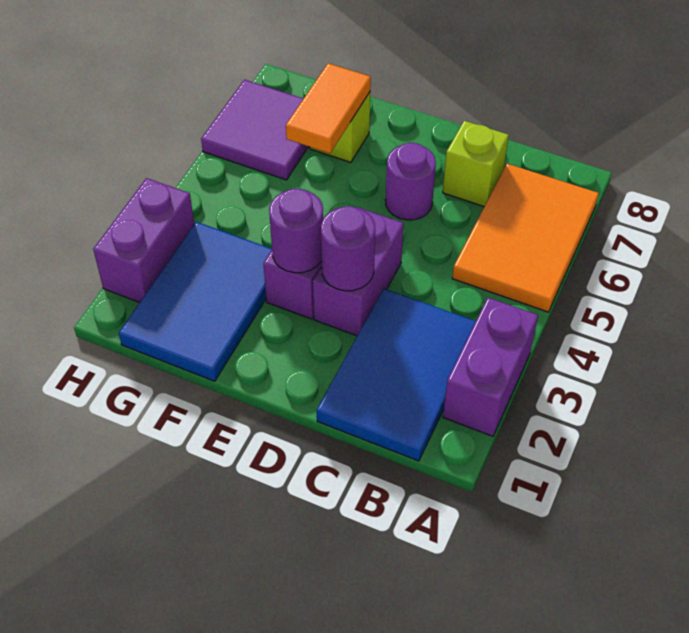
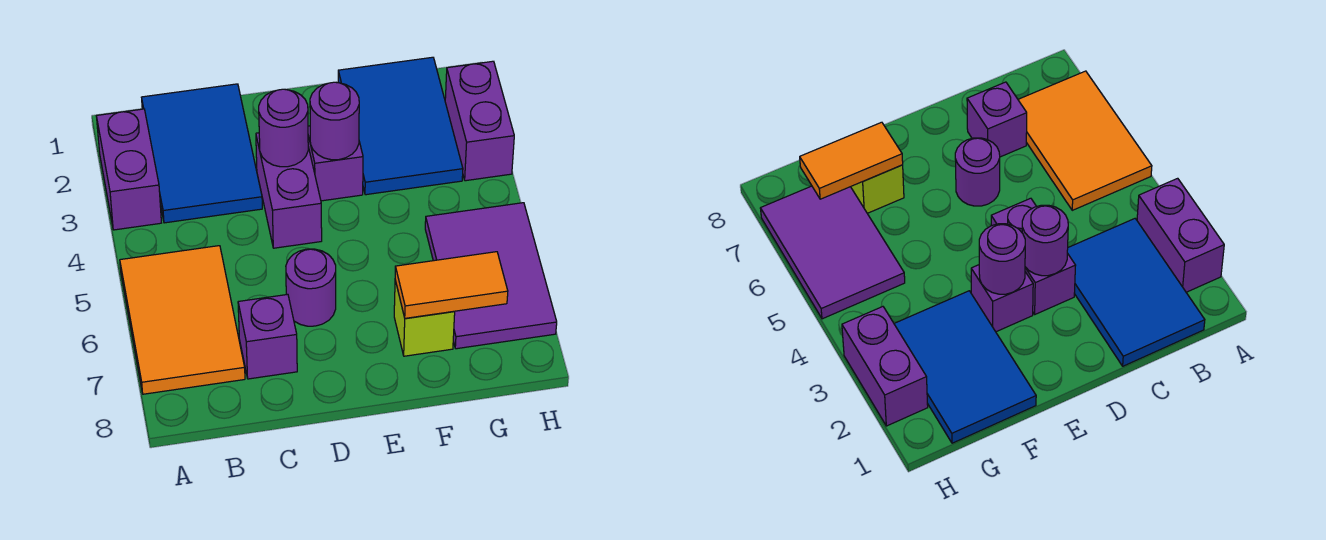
lime 1x1 brick [443,121,509,207] -> purple 1x1 brick [238,294,297,379]
orange 1x2 tile [286,63,371,153] -> orange 1x2 tile turned to [395,252,508,318]
purple 2x2 tile [201,80,308,180] -> purple 2x3 tile [425,203,557,349]

